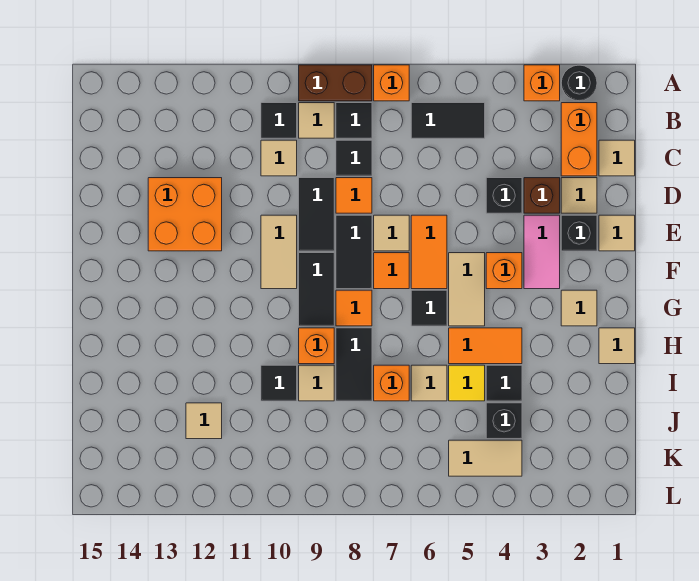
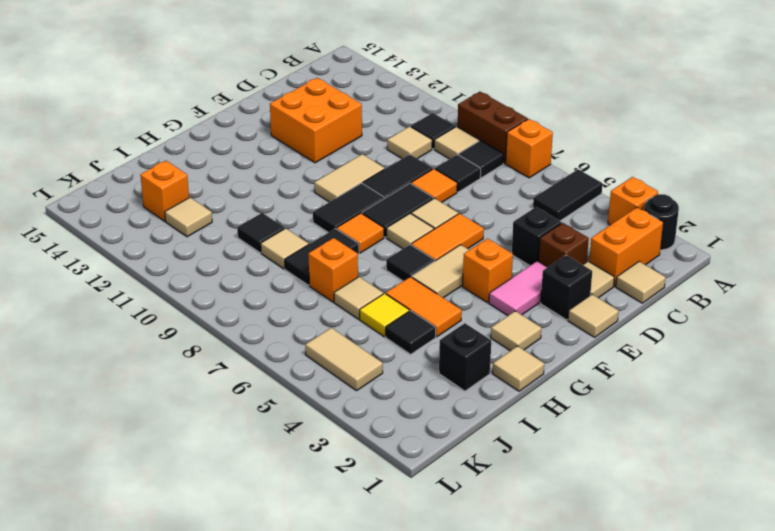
black 1x2 tile [411,103,485,138] -> black 1x2 tile turned to [533,169,603,221]
orange 1x1 tile [374,253,409,289] -> tan 1x1 tile [387,213,434,249]
orange 1x1 brick [299,328,334,364] -> orange 1x1 brick moved to [140,161,189,221]
black 1x1 brick [486,403,522,439] -> black 1x1 brick moved to [439,323,491,391]

